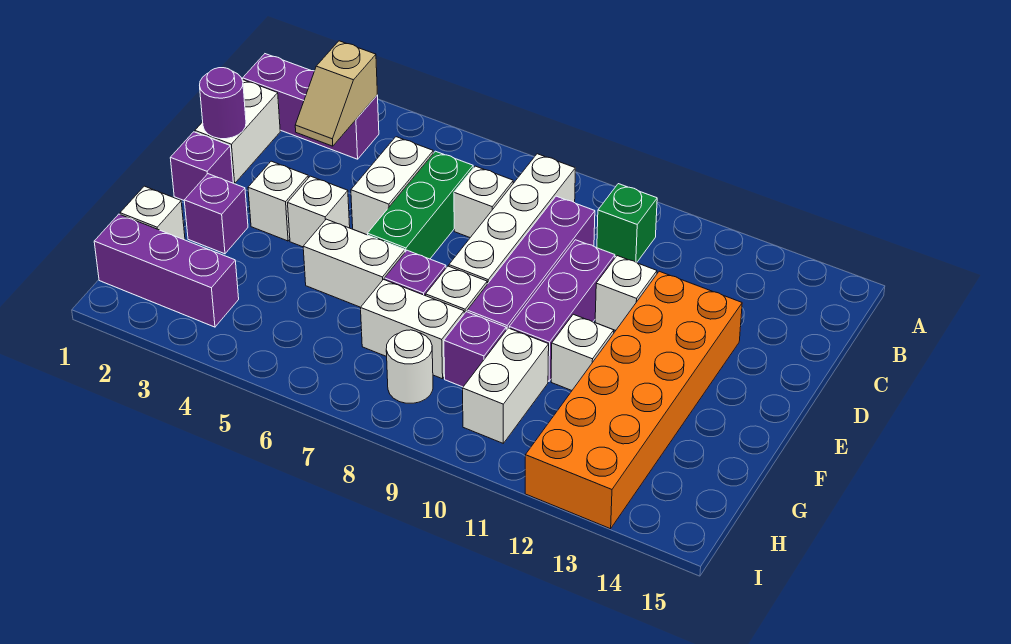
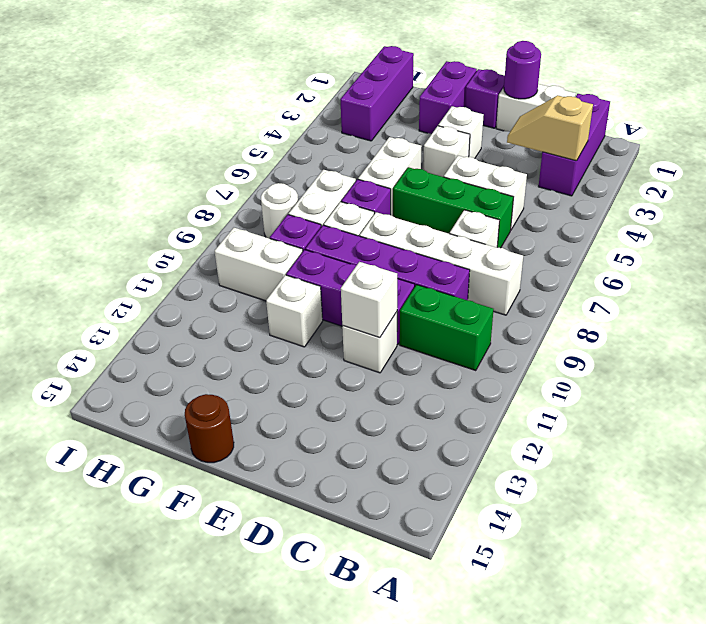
green 1x1 brick [597,184,657,263] -> green 1x2 brick [400,285,494,371]
orange 2x6 brick [525,271,742,529] -> none
purple 1x1 brick [184,174,248,254] -> purple 1x2 brick [419,61,477,134]
none -> brown 1x1 round brick [185,394,234,463]
white 1x1 brick [120,186,185,240] -> white 1x1 brick moved to [341,262,397,338]

